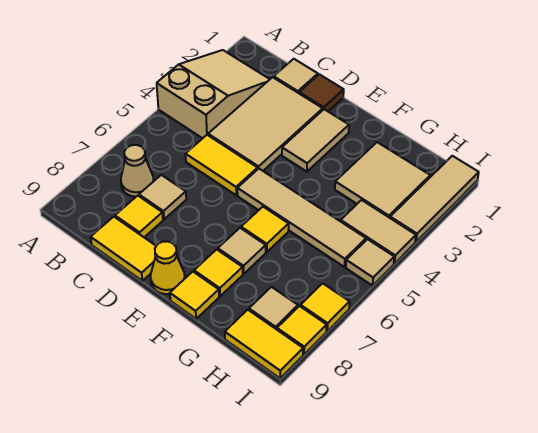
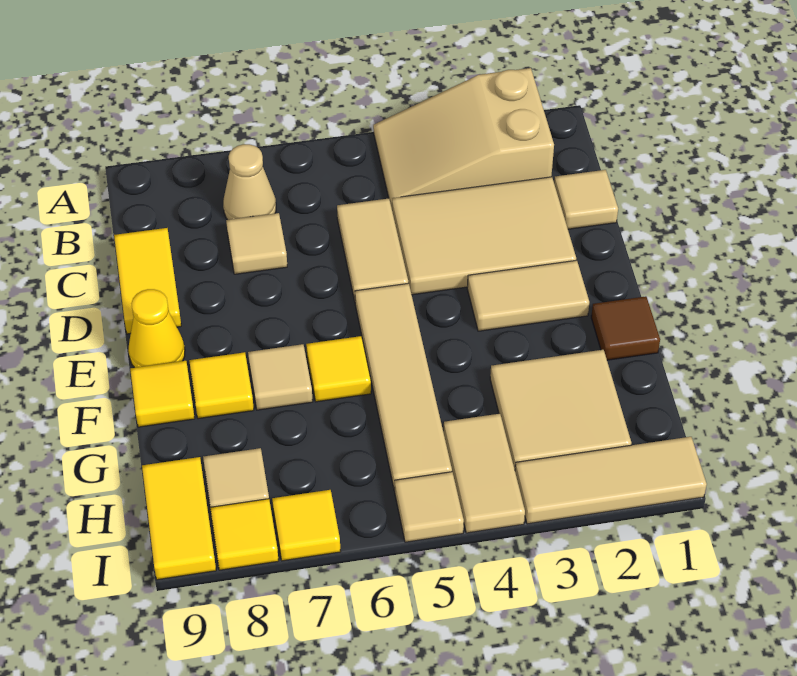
tan 2x3 slope [157,50,270,138] -> tan 2x3 slope turned to [373,68,554,208]
yellow 1x2 tile [186,135,258,195] -> tan 1x2 tile [337,198,408,301]
yellow 1x1 tile [115,196,163,237] -> none
brown 1x1 tile [299,74,344,111] -> brown 1x1 tile moved to [591,296,660,360]

